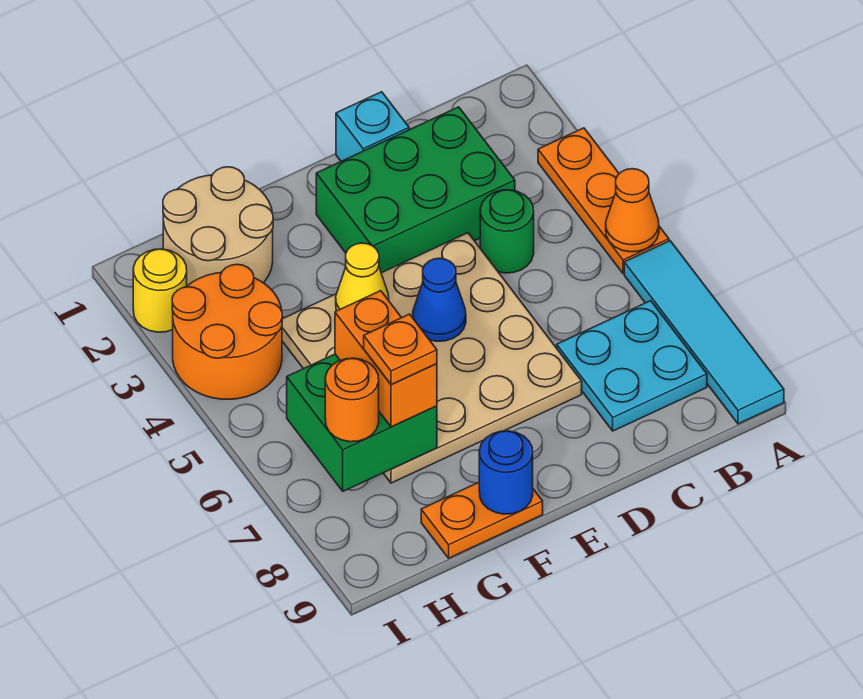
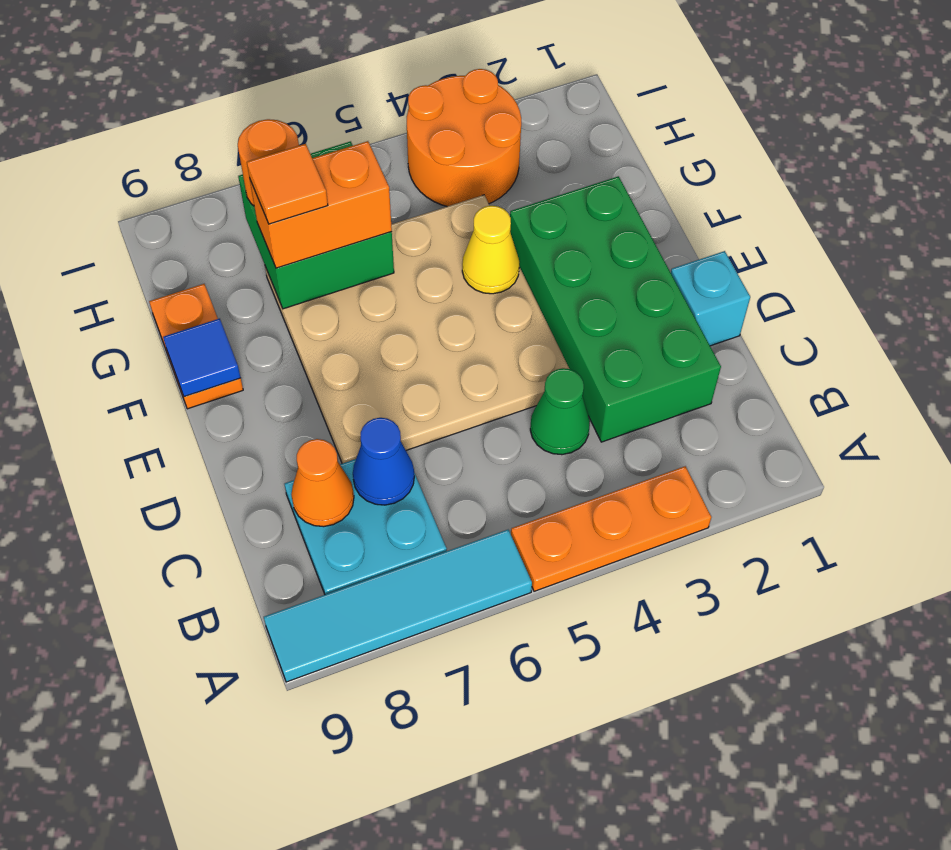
orange 1x1 cone [606,169,659,252] -> orange 1x1 cone moved to [291,439,354,527]
green 2x3 brick [316,107,515,273] -> green 2x4 brick [510,176,721,442]
green 1x1 round brick [480,190,534,273] -> green 1x1 cone [530,368,590,455]
blue 1x1 cone [413,258,466,341] -> blue 1x1 cone moved to [353,418,414,505]
blue 1x1 round brick [479,431,533,514] -> blue 1x1 tile [163,319,241,397]
tan 2x2 round brick [163,167,273,286] -> none
orange 1x1 plate [364,314,437,385] -> orange 1x1 tile [247,144,328,224]
yellow 1x1 round brick [133,249,187,332] -> none

